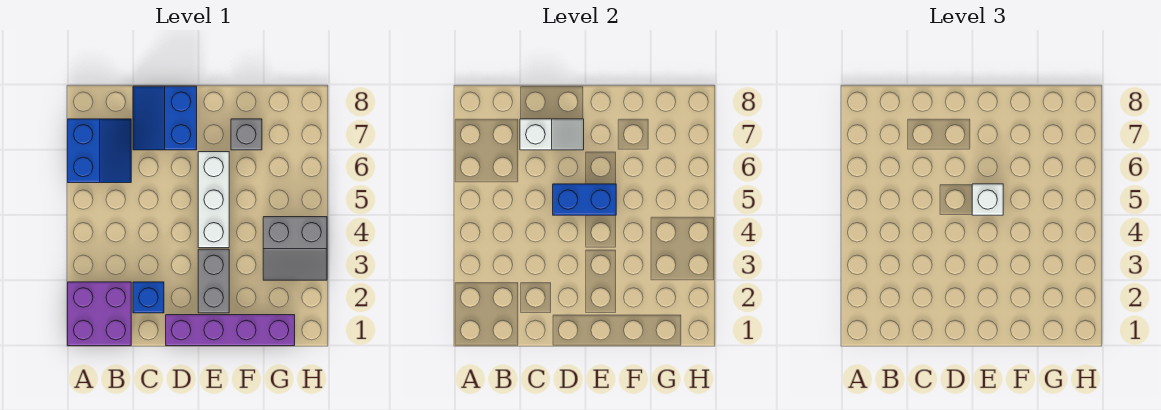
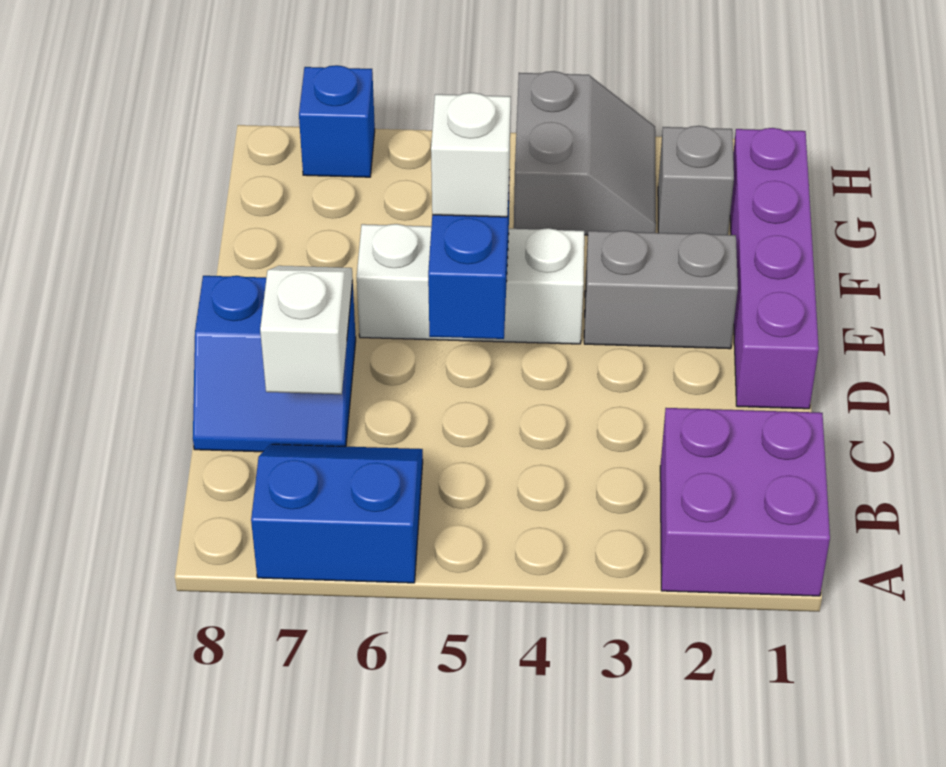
blue 1x1 brick [133,282,164,313] -> blue 1x1 brick moved to [299,65,375,177]
grey 1x1 brick [231,119,262,150] -> grey 1x1 brick moved to [658,126,734,235]

